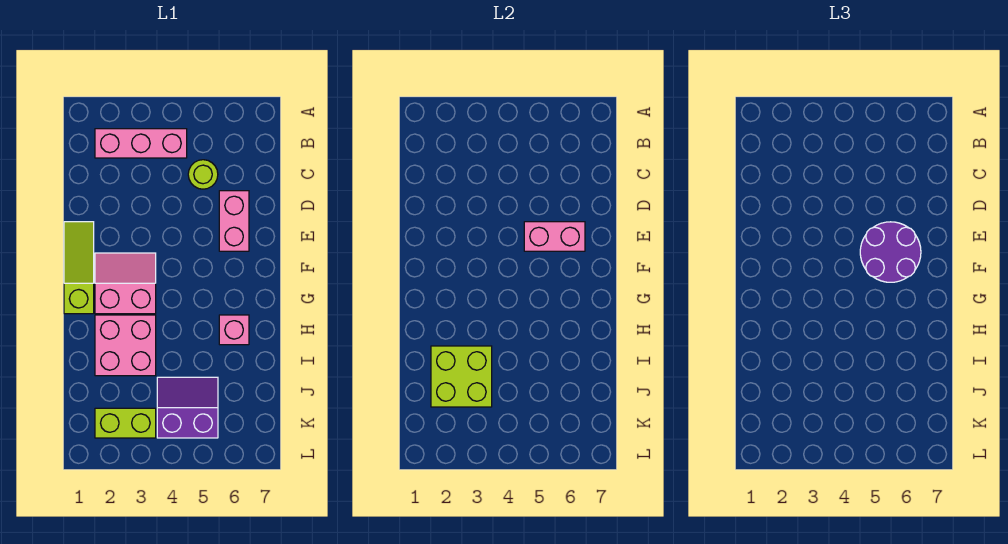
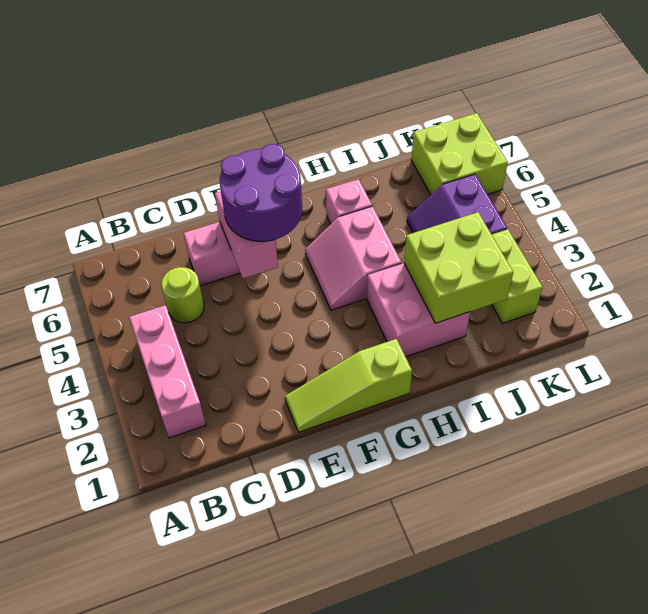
pink 2x2 slope [95,253,156,314] -> pink 2x2 slope moved to [305,206,401,310]
none -> lime 2x2 brick [411,113,508,195]

